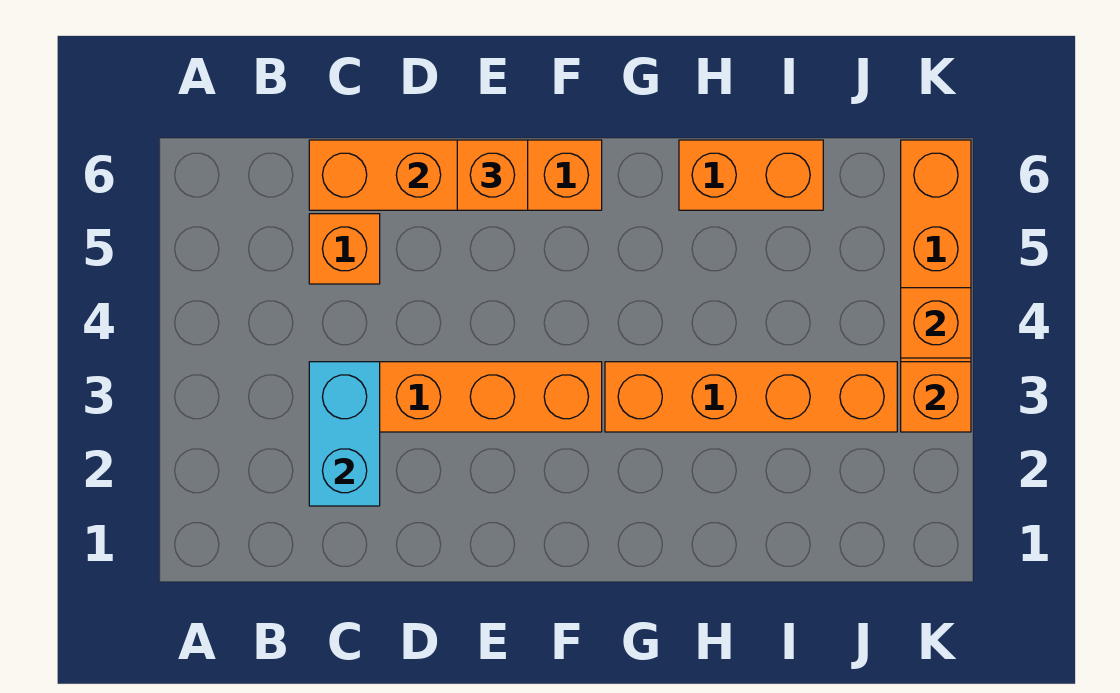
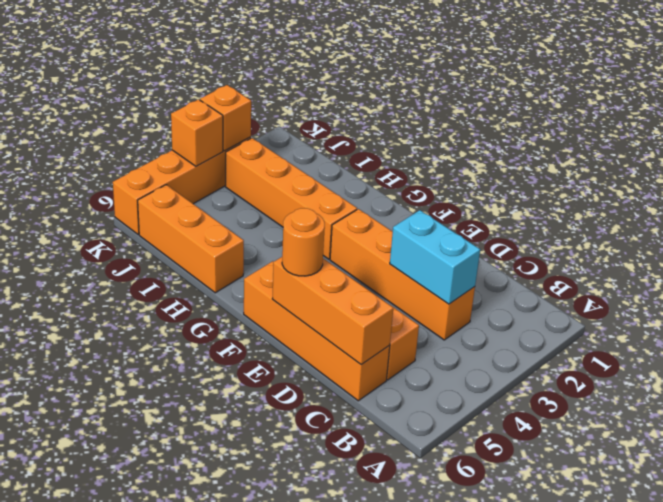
cyan 1x2 brick [309,362,380,506] -> cyan 1x2 brick turned to [390,210,480,304]
orange 1x1 brick [457,140,528,210] -> orange 1x1 round brick [282,208,325,276]
orange 1x2 brick [679,140,823,210] -> orange 1x3 brick [138,185,244,293]

